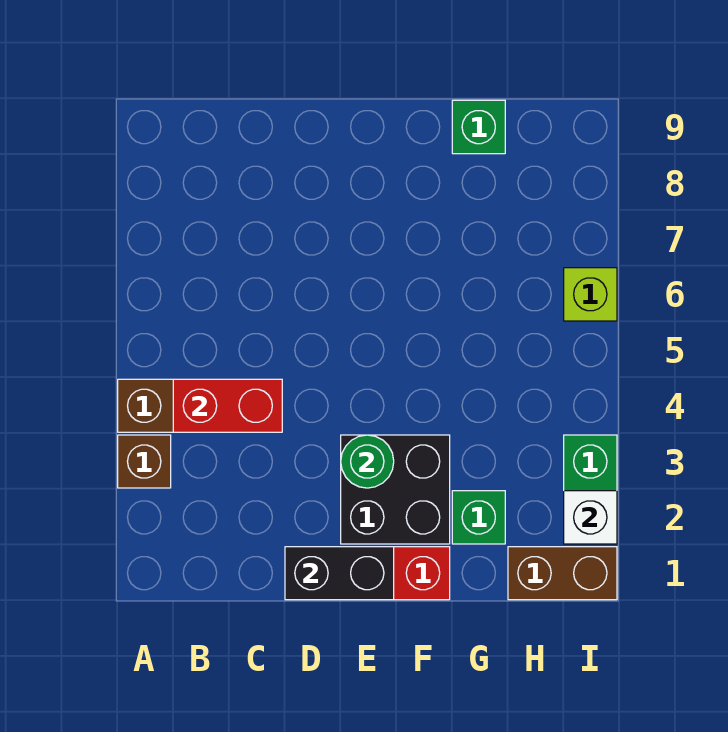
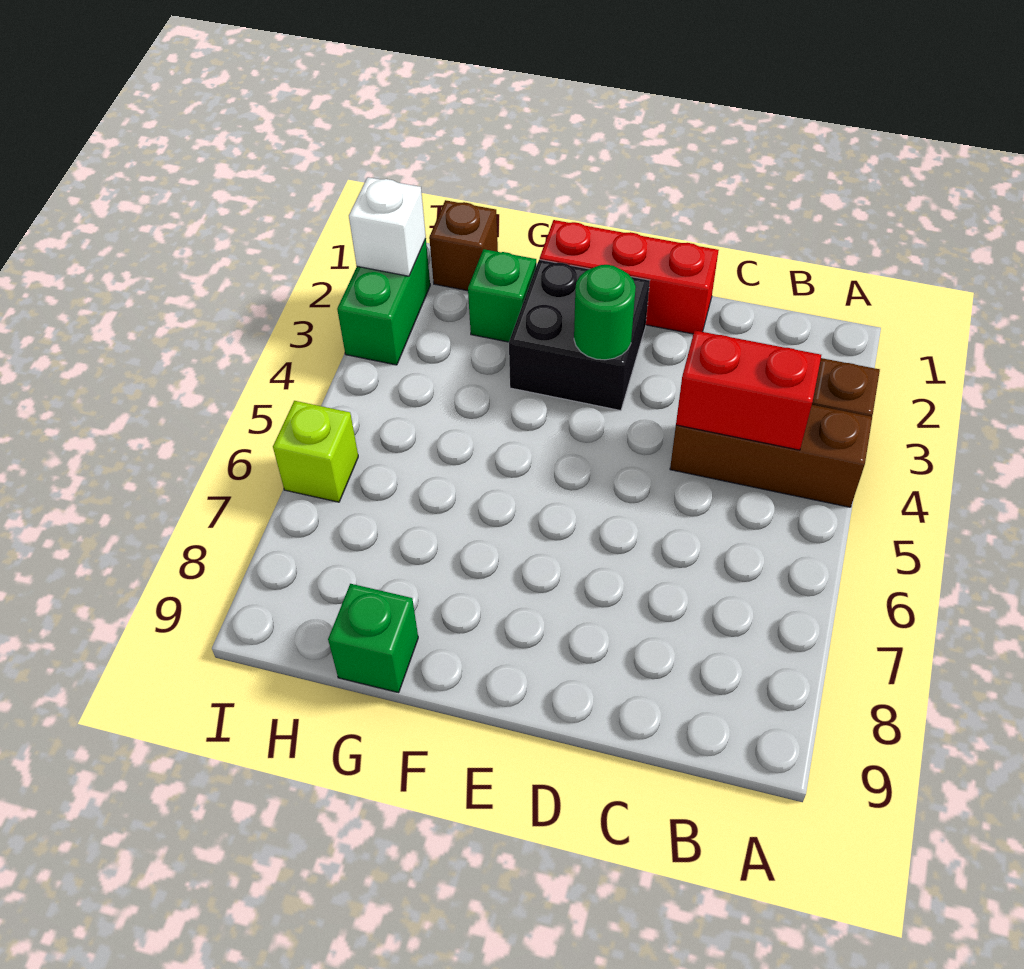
black 1x2 brick [285,547,394,600] -> none
brown 1x2 brick [508,547,617,600] -> brown 1x1 brick [429,200,498,291]

